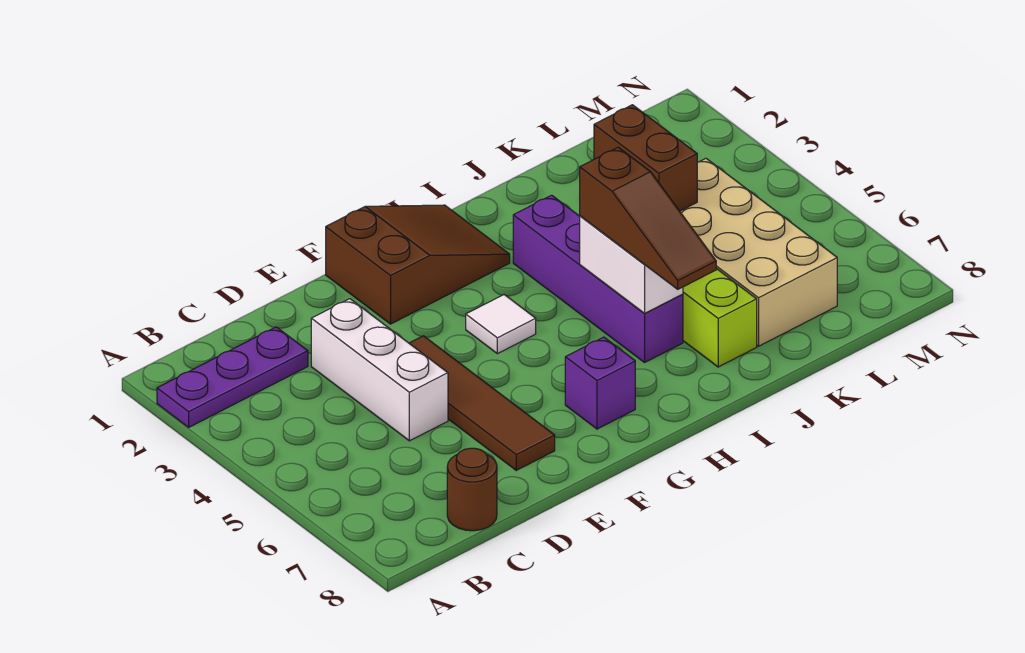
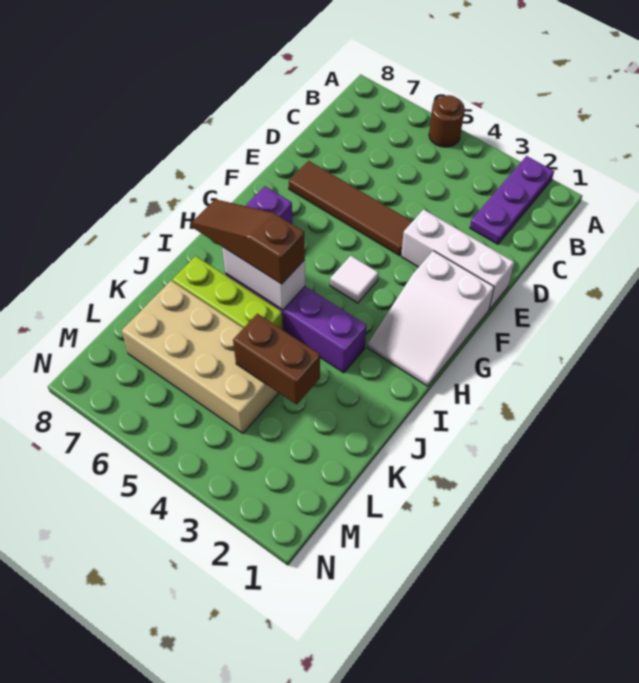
brown 1x1 round brick [447,448,497,531] -> brown 1x1 round brick moved to [429,95,465,147]
white 1x3 brick [311,299,448,441] -> white 1x3 brick moved to [401,209,514,310]
brown 2x3 slope [326,205,510,324] -> white 2x3 slope [368,251,494,386]

